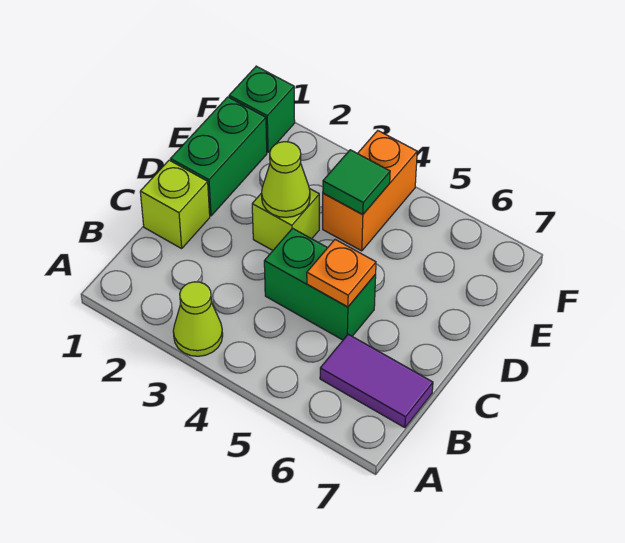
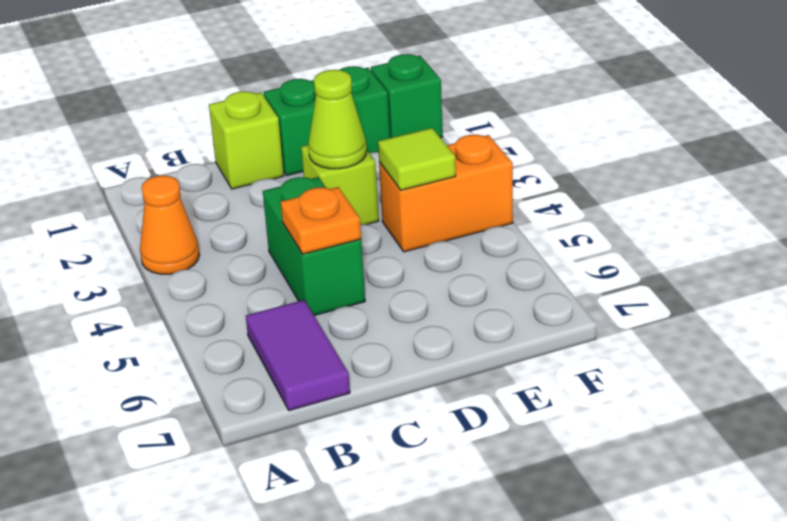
lime 1x1 cone [173,282,223,356] -> orange 1x1 cone [140,176,200,274]
green 1x1 tile [323,150,390,215] -> lime 1x1 tile [378,128,456,190]

